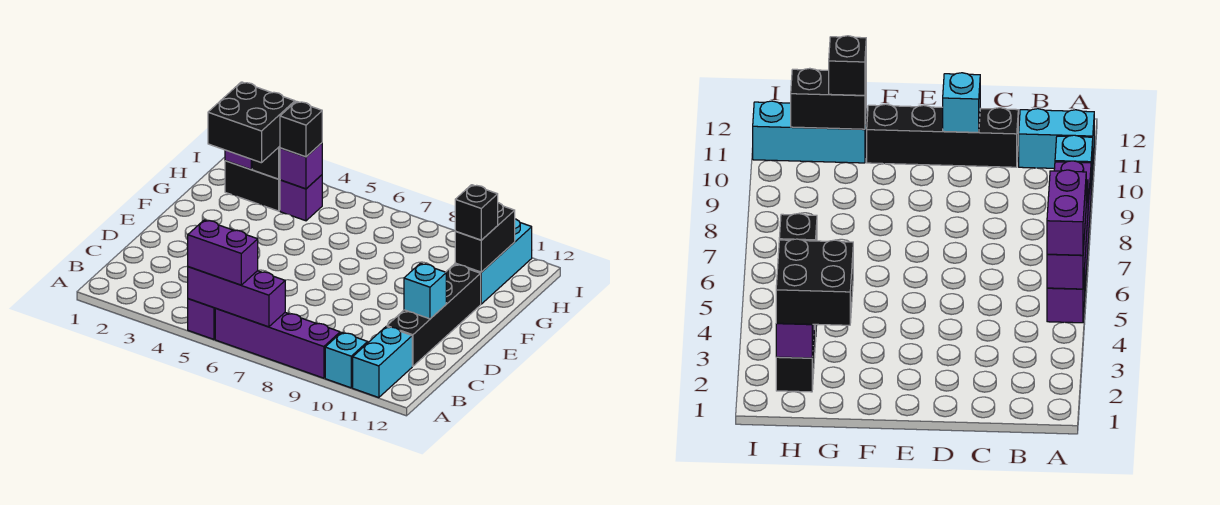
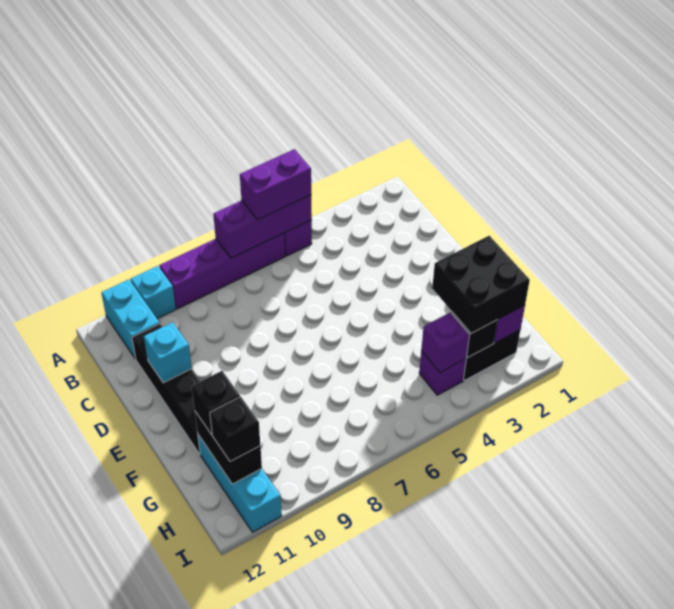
black 1x1 brick [280,101,322,157] -> black 1x1 brick moved to [210,397,260,462]

